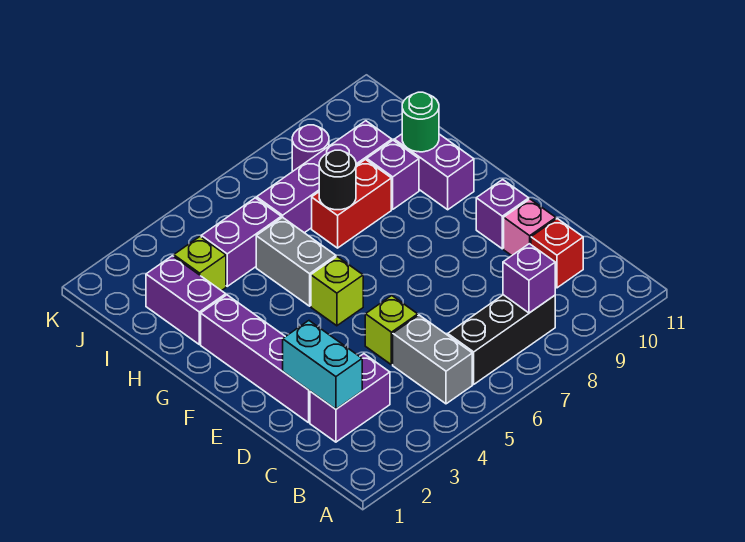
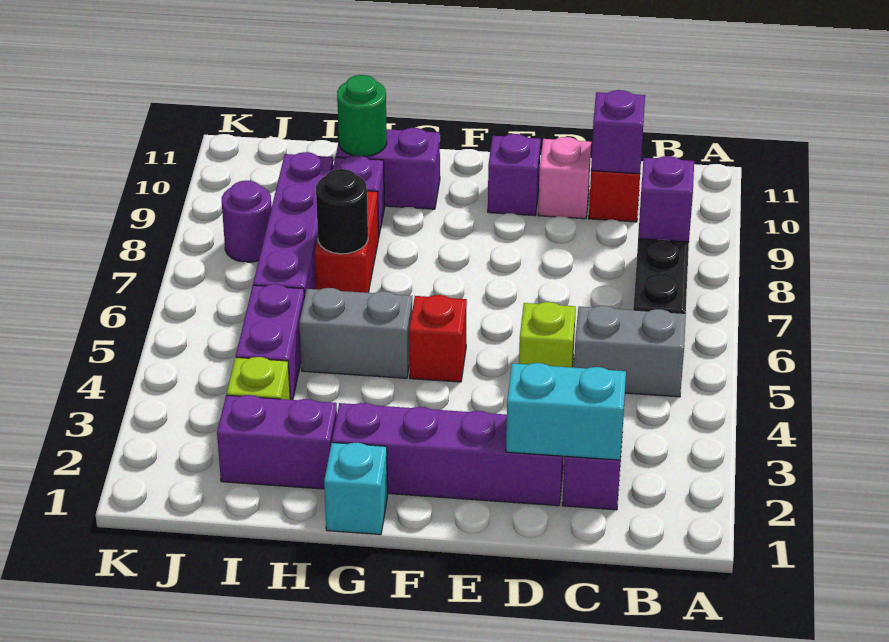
none -> purple 1x1 brick [591,90,645,174]
lime 1x1 brick [311,257,363,326] -> red 1x1 brick [409,295,467,382]
none -> cyan 1x1 brick [324,443,388,535]

